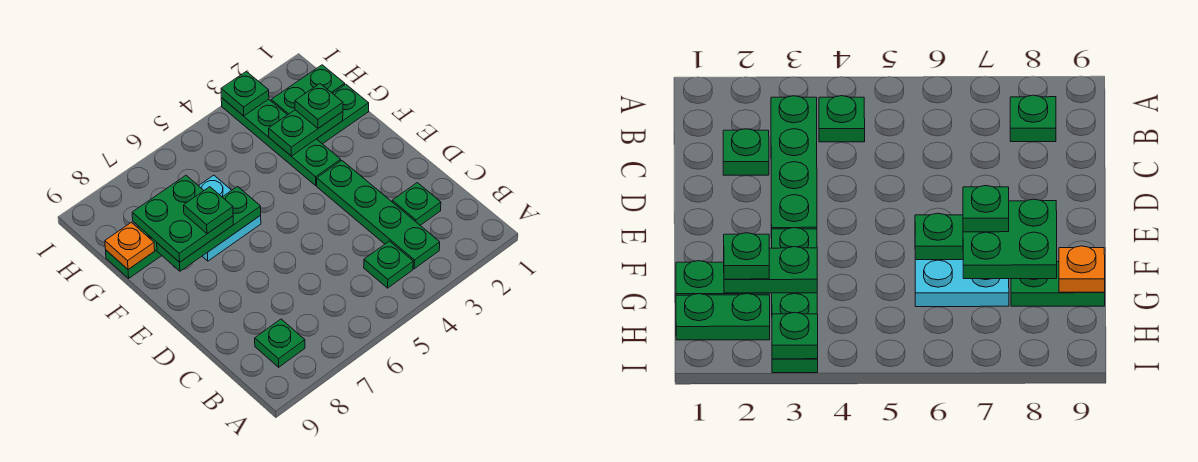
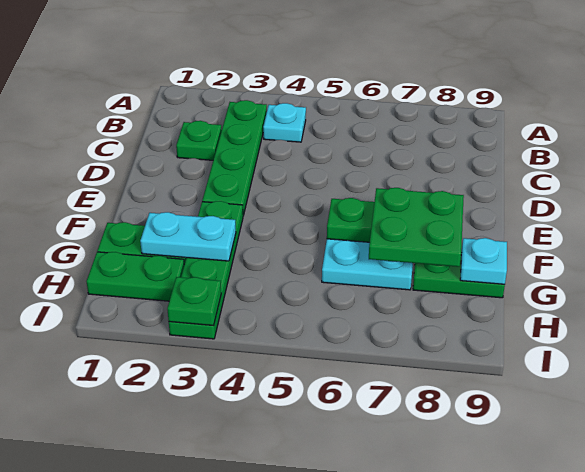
green 1x1 plate [364,241,413,288] -> cyan 1x1 plate [263,103,306,142]
green 1x1 plate [255,319,305,367] -> none
green 1x1 plate [184,187,233,234] -> none
green 1x2 plate [269,110,343,156] -> cyan 1x2 plate [140,212,236,261]
green 1x1 plate [295,84,343,128] -> none
orange 1x1 plate [105,222,155,269] -> cyan 1x1 plate [460,238,507,285]

